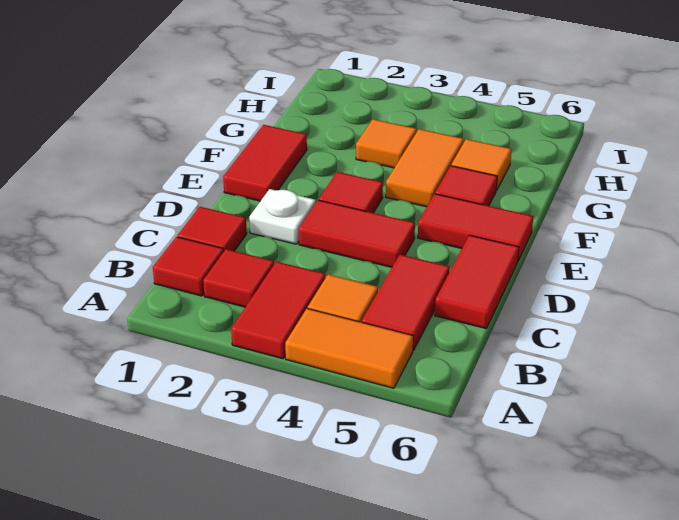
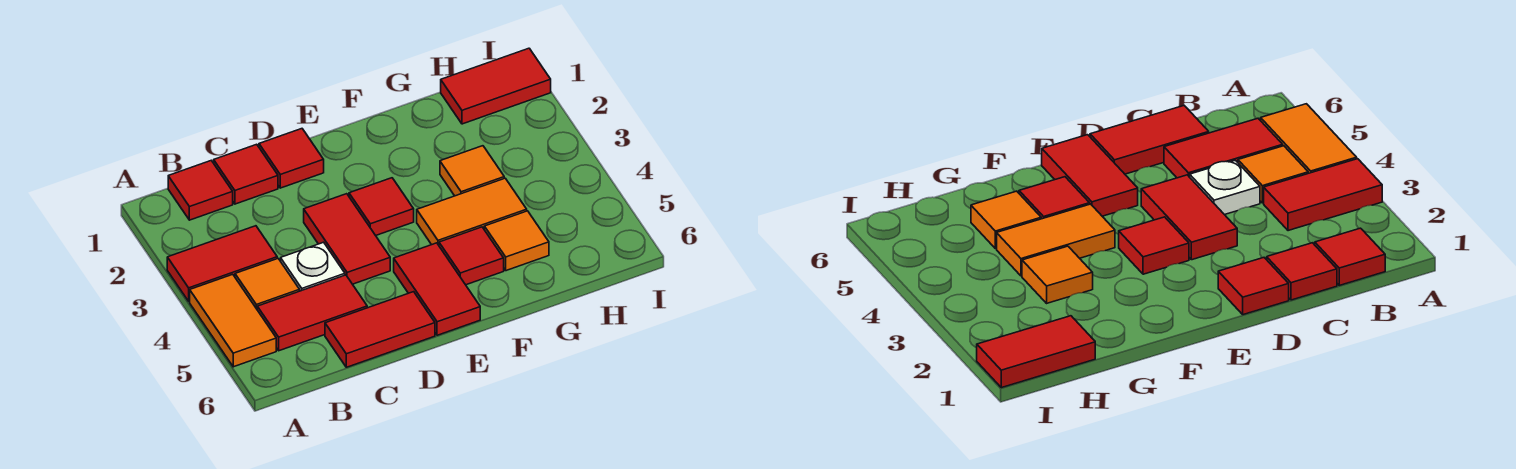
red 1x1 tile [203,249,274,307] -> red 1x1 tile moved to [259,129,324,188]
white 1x1 plate [249,189,316,244] -> white 1x1 plate moved to [281,242,345,291]
red 1x2 tile [223,125,307,201] -> red 1x2 tile moved to [441,48,551,124]

